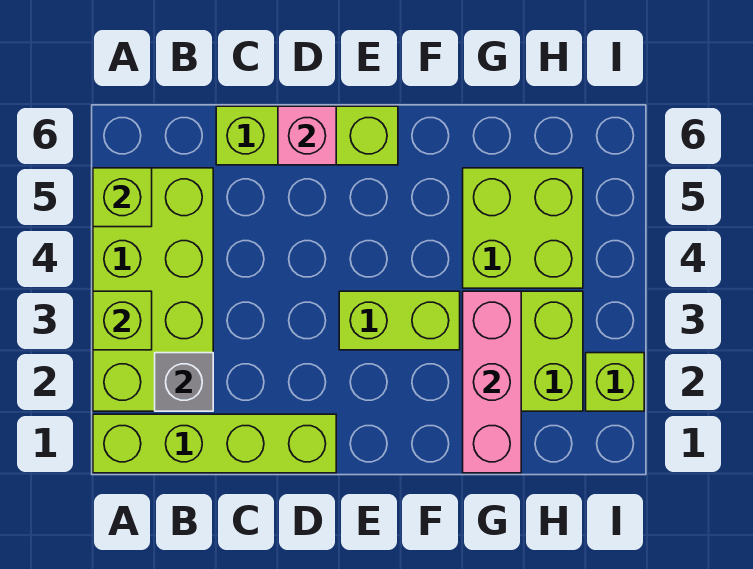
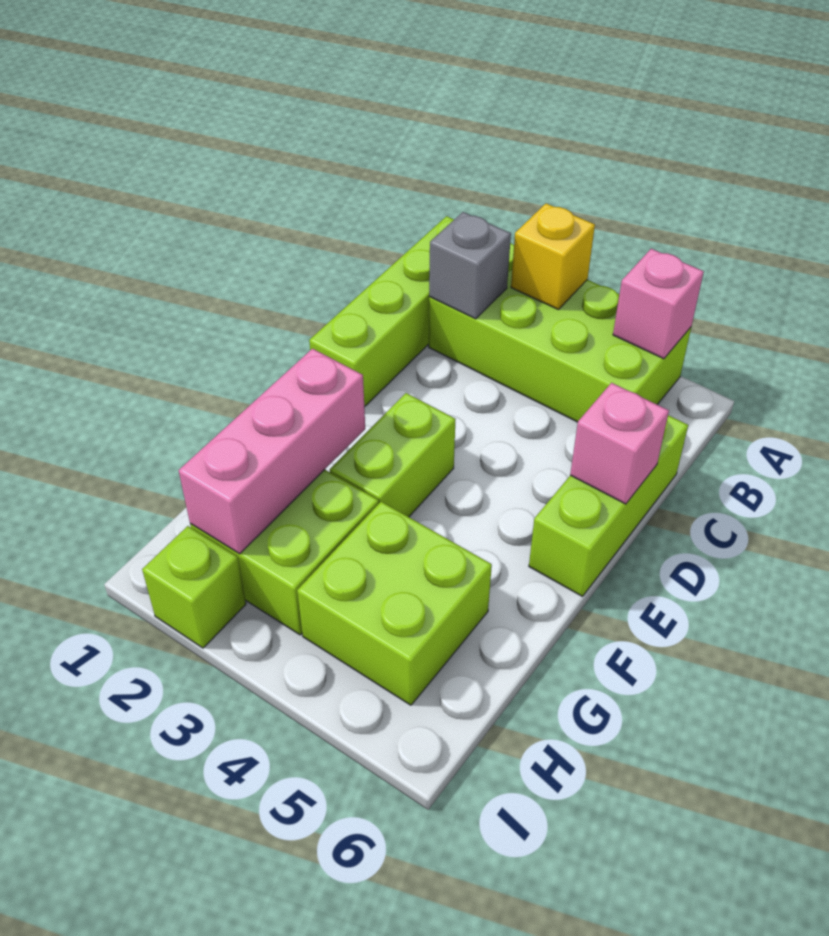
lime 1x1 brick [93,291,152,350] -> yellow 1x1 brick [511,203,595,310]
lime 1x1 brick [93,168,152,227] -> pink 1x1 brick [613,249,704,359]
pink 1x3 brick [463,291,521,473] -> pink 1x3 brick turned to [179,349,365,554]

